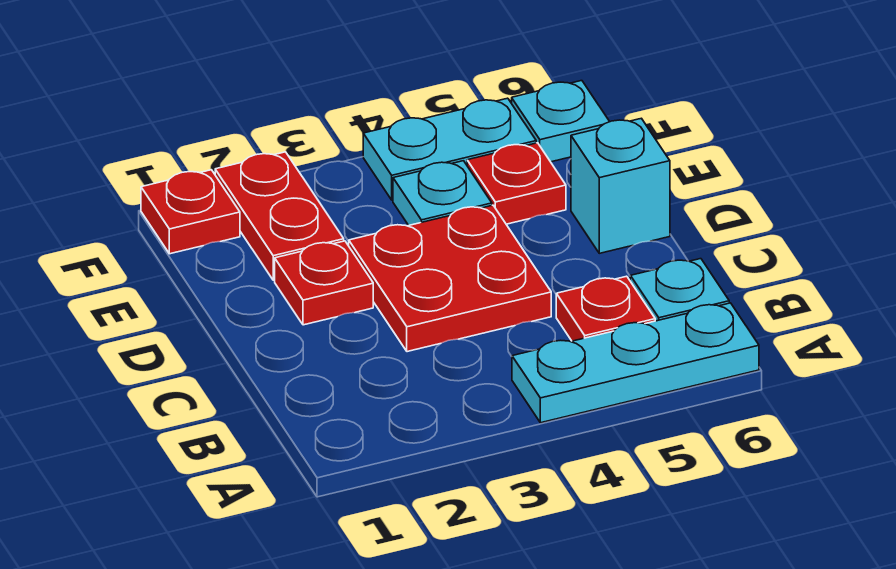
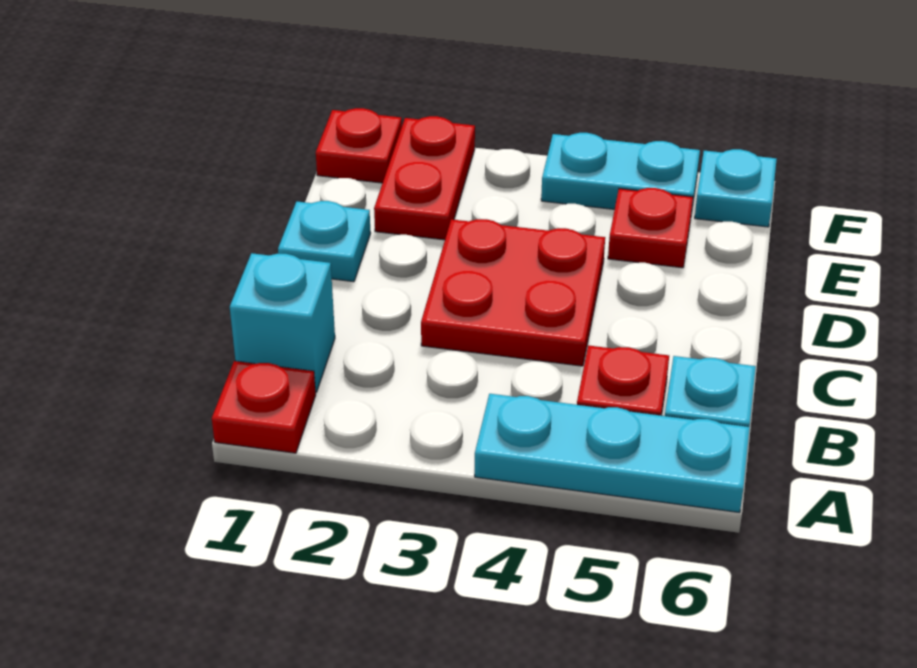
red 1x1 plate [275,241,373,325] -> red 1x1 plate moved to [212,361,316,453]
cyan 1x1 brick [571,118,670,253] -> cyan 1x1 brick moved to [230,253,335,392]
cyan 1x1 plate [393,161,492,225] -> cyan 1x1 plate moved to [278,201,371,282]

